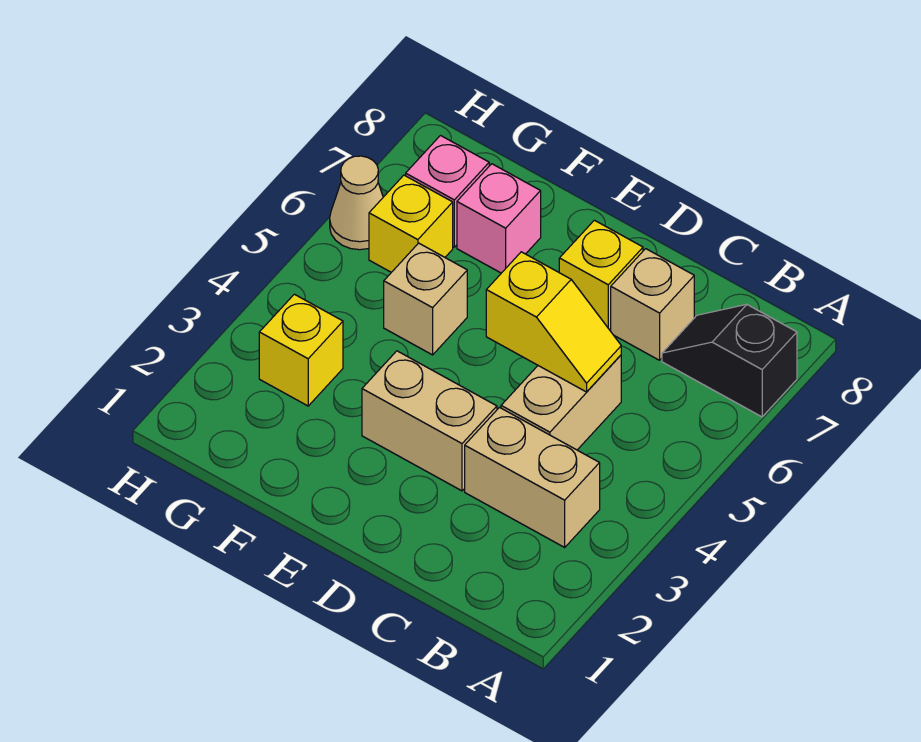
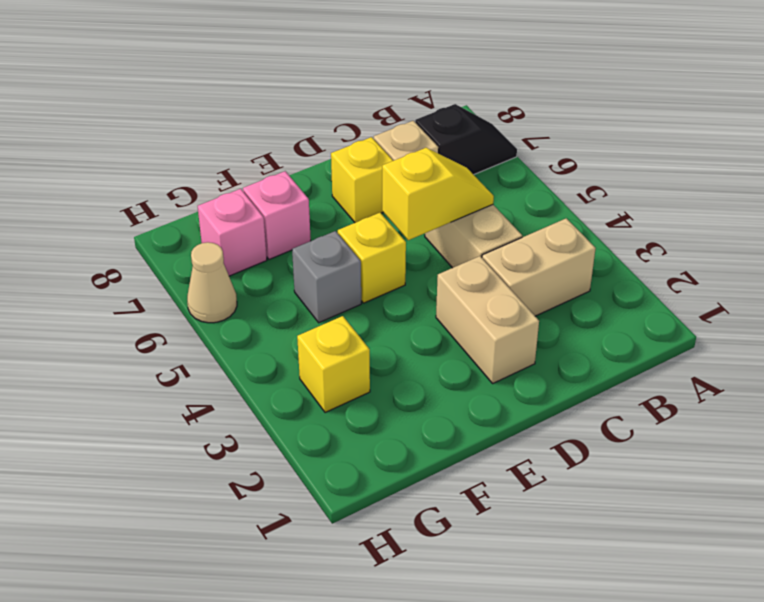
black 1x2 slope [662,305,797,417] -> black 1x2 slope turned to [415,104,517,175]
tan 1x2 brick [362,351,497,491] -> tan 1x2 brick turned to [436,256,539,383]
tan 1x1 brick [384,243,467,355] -> grey 1x1 brick [292,231,361,323]
yellow 1x1 brick [369,175,453,272] -> yellow 1x1 brick moved to [338,213,406,303]

